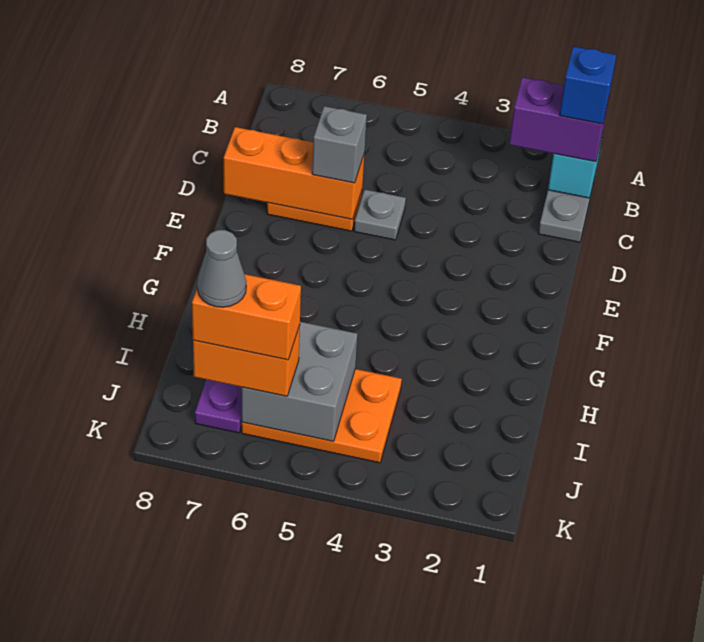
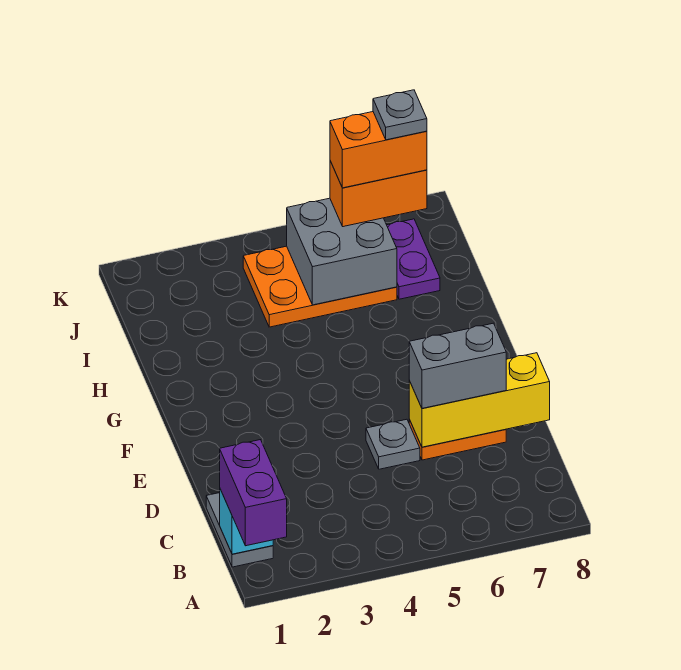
purple 1x2 brick [509,77,609,162] -> purple 1x2 brick turned to [220,440,287,546]
blue 1x1 brick [560,47,616,124] -> none
orange 1x3 brick [224,127,364,219] -> yellow 1x3 brick [409,353,550,447]
grey 1x1 brick [312,106,367,183] -> grey 1x2 brick [409,323,506,409]
grey 1x1 cone [197,230,246,307] -> grey 1x1 plate [373,90,427,140]

